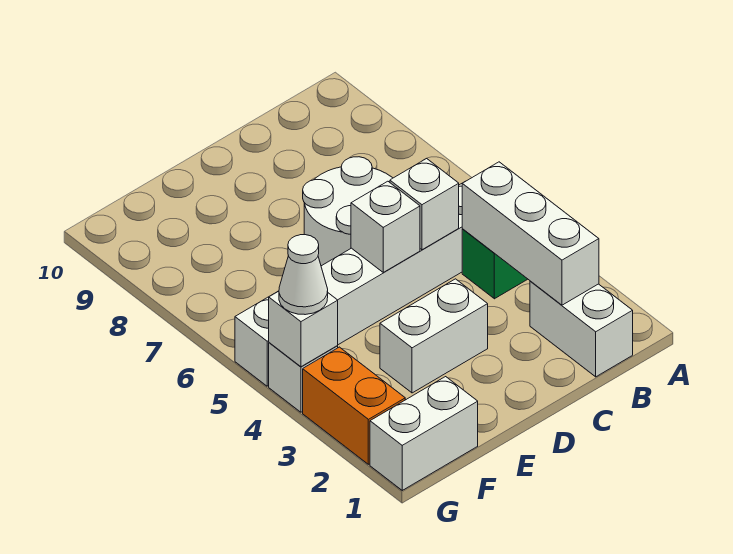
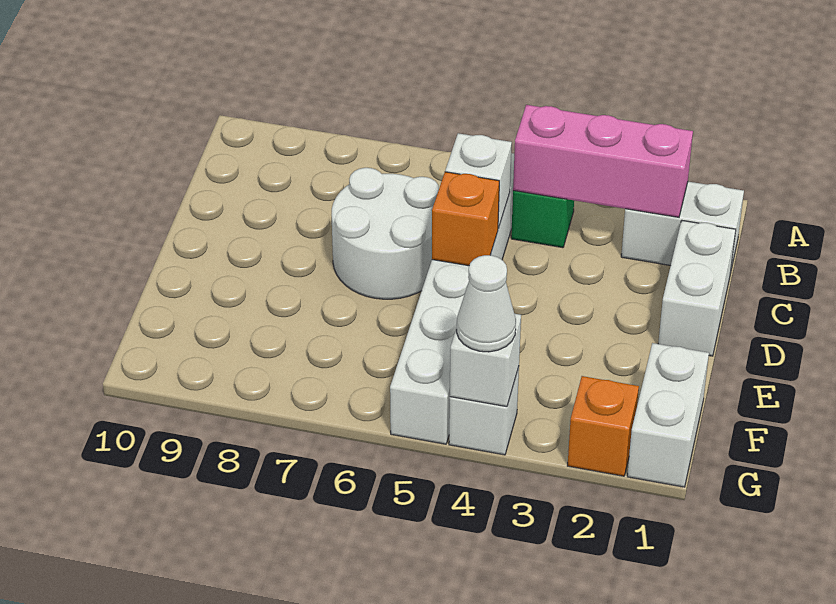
white 1x3 brick [462,162,599,305] -> pink 1x3 brick [513,105,693,217]
white 1x2 brick [380,279,488,393] -> white 1x2 brick moved to [658,221,736,356]
white 1x1 brick [351,181,420,272] -> orange 1x1 brick [432,172,499,266]
orange 1x2 brick [303,347,405,464] -> orange 1x1 brick [568,376,639,476]

